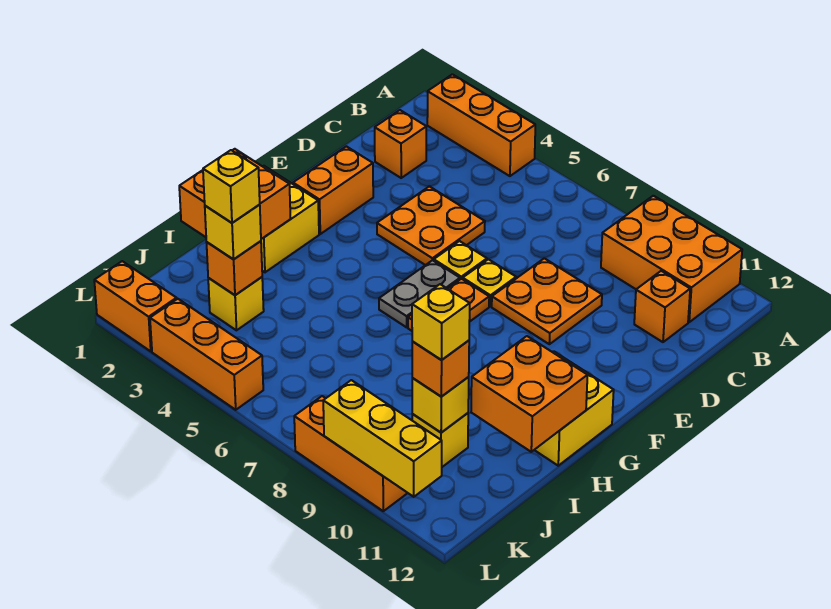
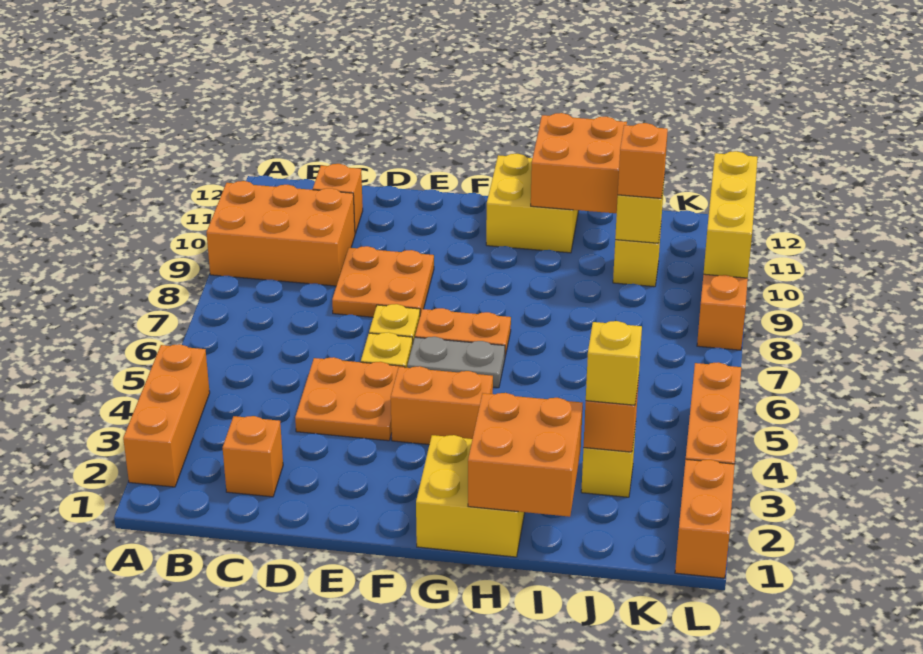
orange 2x3 brick [601,196,742,322] -> orange 2x3 brick turned to [206,181,355,286]
orange 1x2 brick [293,146,373,234] -> orange 1x2 brick moved to [391,366,493,444]
yellow 1x1 brick [203,150,260,223] -> none
yellow 1x1 brick [412,284,470,360] -> none

